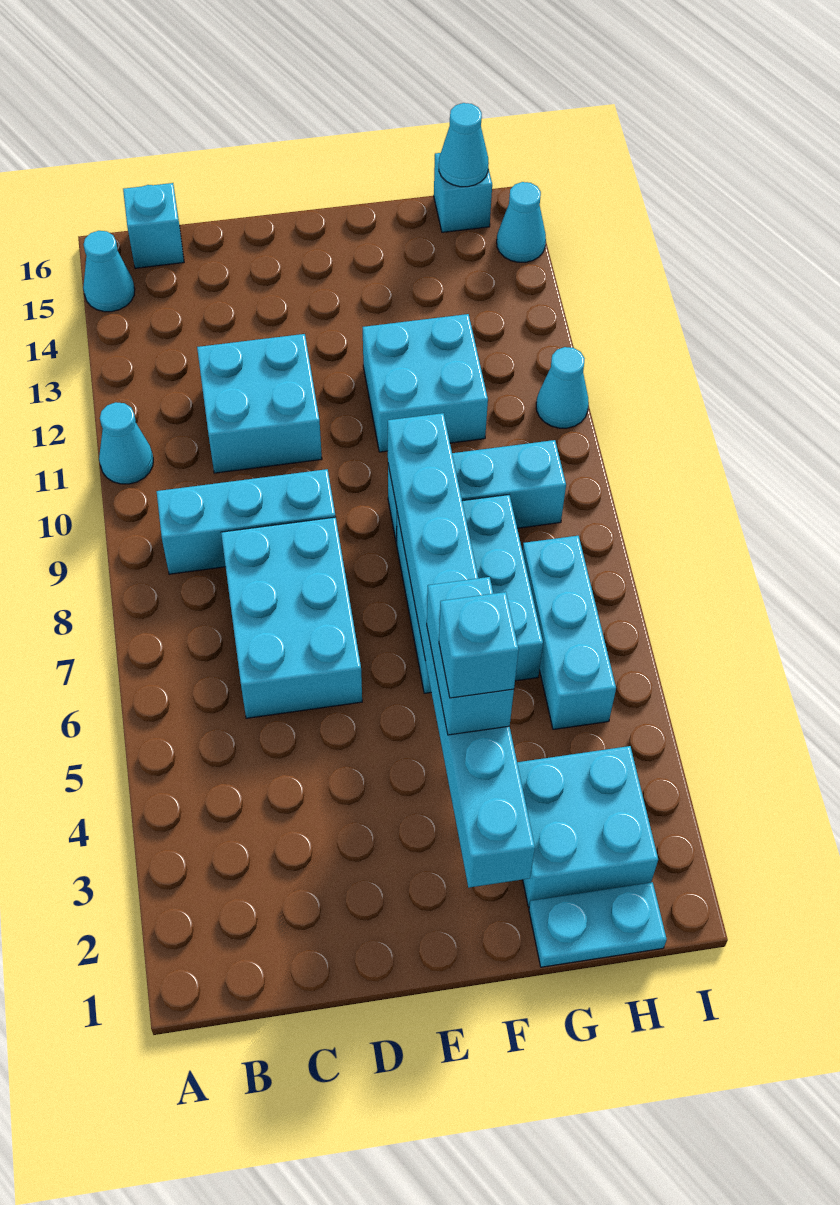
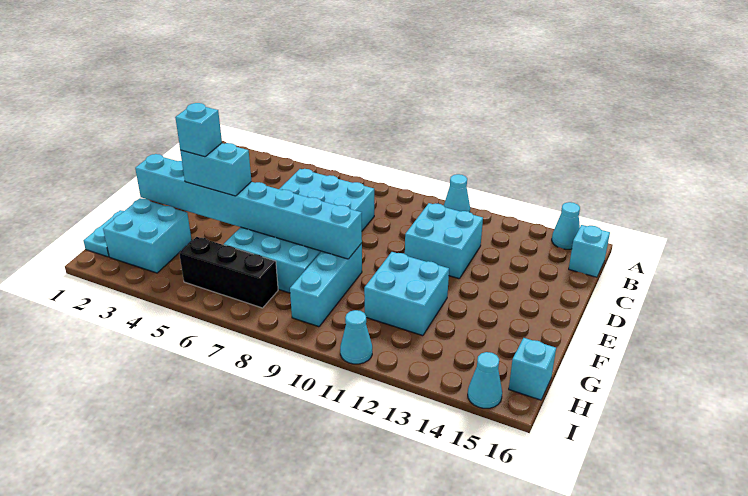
cyan 1x3 brick [157,469,336,574] -> none
cyan 1x3 brick [522,536,616,730] -> black 1x3 brick [179,237,278,308]
cyan 1x1 cone [439,103,489,187] -> none

